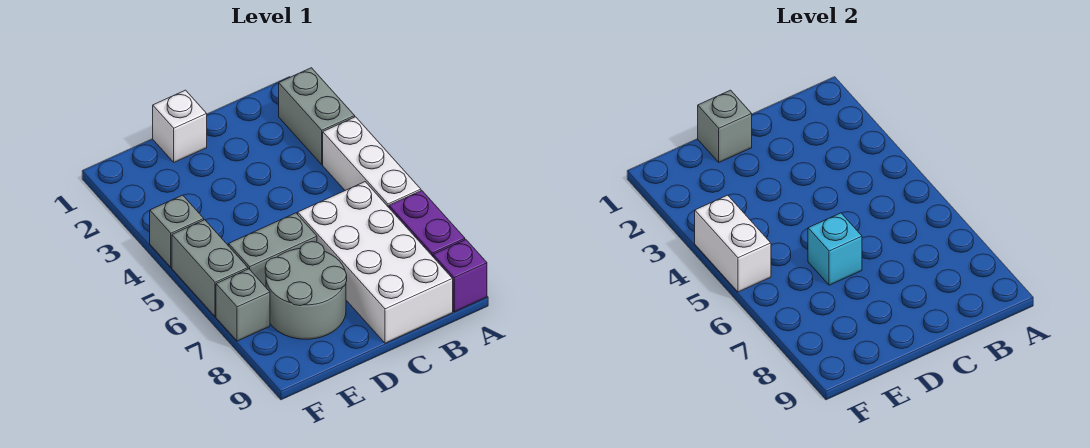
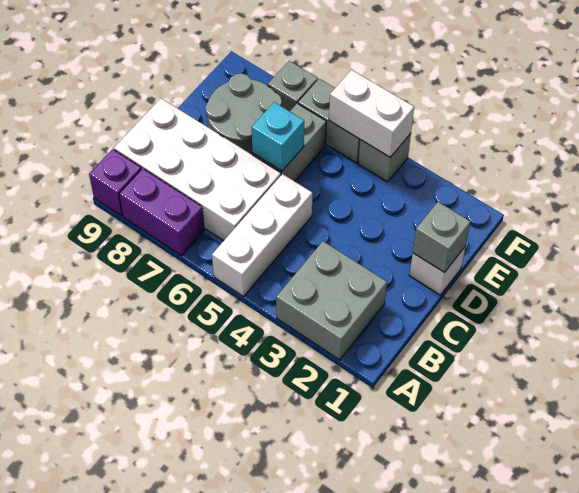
grey 1x2 brick [279,68,355,164] -> grey 2x2 brick [276,241,387,360]
white 1x3 brick [323,117,421,207] -> white 1x3 brick turned to [212,174,312,296]

